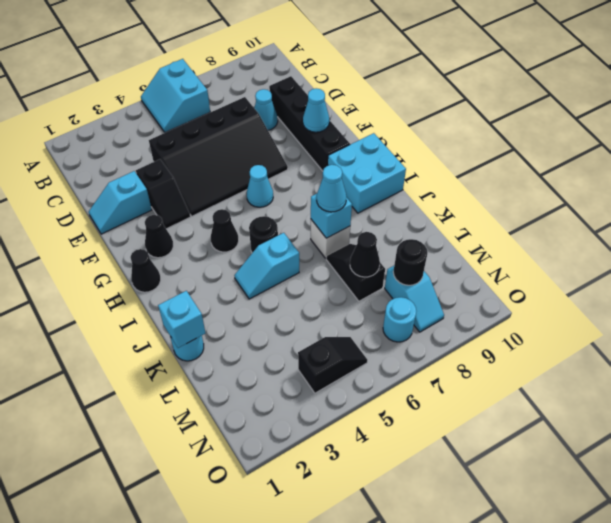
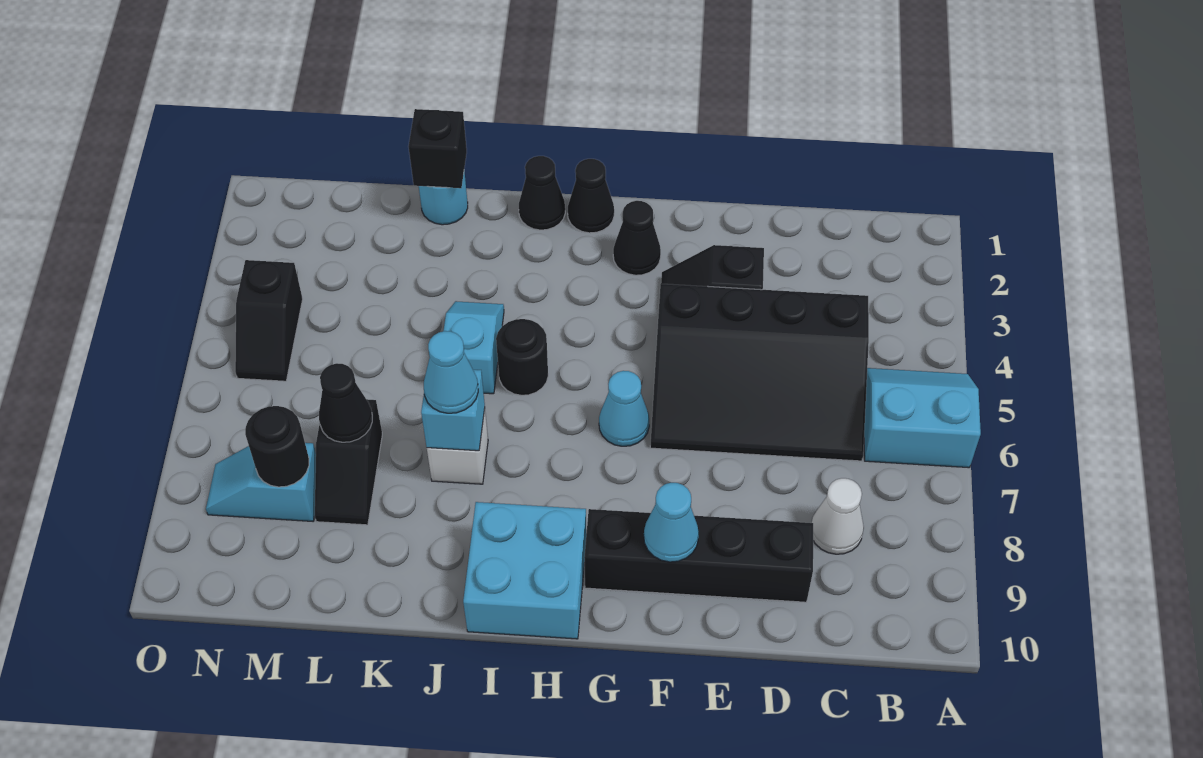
none -> white 1x1 cone [811,478,864,554]
black 3x4 slope [149,97,288,216] -> black 3x4 slope turned to [650,284,869,461]
cyan 1x1 cone [255,89,278,130] -> none
cyan 1x2 slope [89,171,152,234] -> none
black 1x1 cone [211,209,239,252] -> black 1x1 cone moved to [519,156,565,230]
cyan 1x1 brick [158,291,205,348] -> black 1x1 brick [408,109,467,188]
black 1x2 slope [326,244,385,301] -> black 1x2 slope turned to [315,399,382,525]
cyan 1x1 round brick [383,297,416,342] -> none

